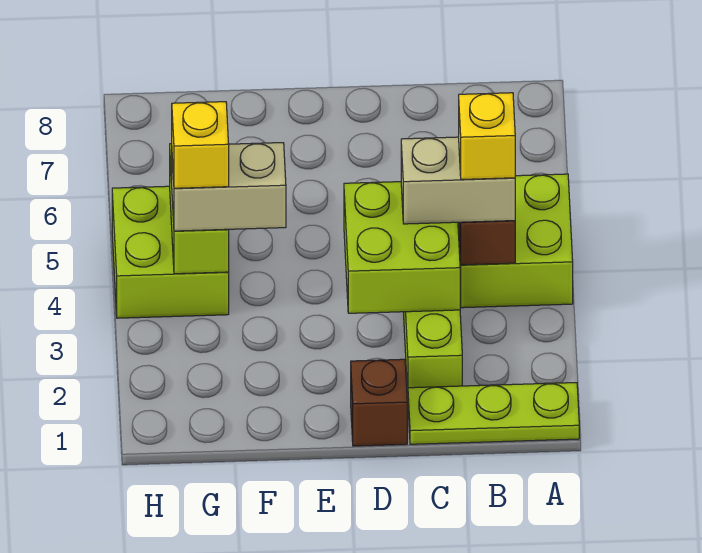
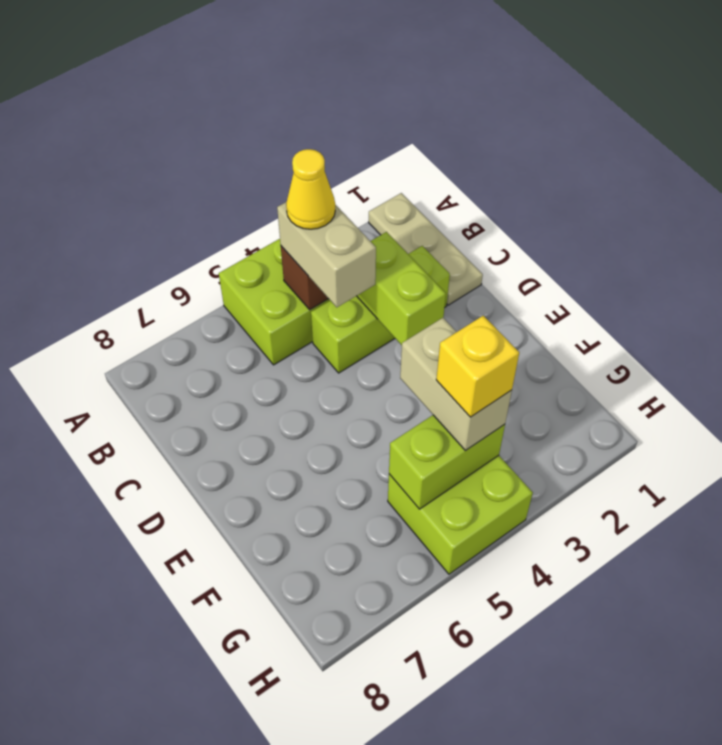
lime 1x3 plate [408,383,579,444] -> tan 1x3 plate [369,193,483,305]
yellow 1x1 brick [459,93,515,179] -> yellow 1x1 cone [286,149,335,229]
lime 2x2 brick [344,182,460,313] -> lime 1x2 brick [357,232,446,345]
brown 1x1 brick [351,359,407,446] -> none

